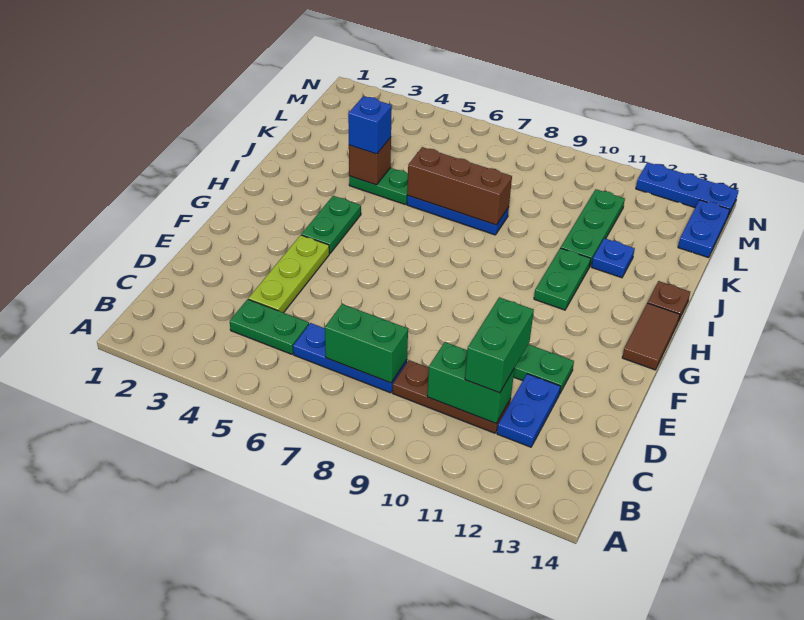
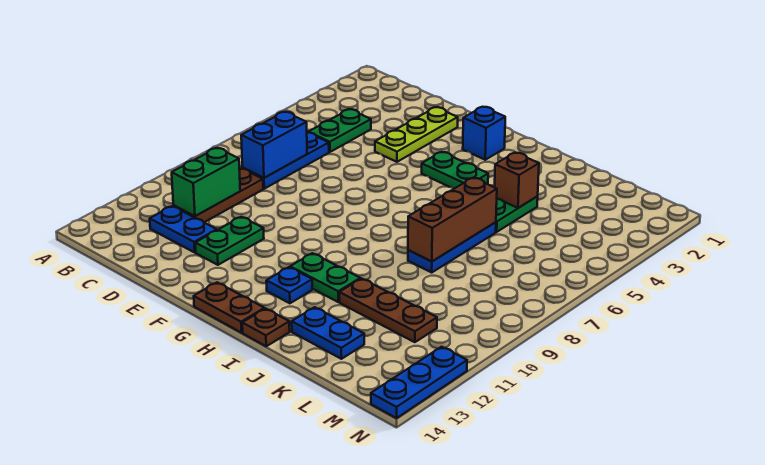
green 1x2 brick [325,304,408,383] -> blue 1x2 brick [241,112,307,178]
green 1x2 brick [465,297,534,393] -> none
lime 1x3 plate [248,235,329,313] -> lime 1x3 plate turned to [375,107,458,162]
brown 1x2 tile [622,303,680,370] -> brown 1x2 plate [194,282,264,333]
blue 1x1 brick [348,96,392,154] -> blue 1x1 brick moved to [463,107,505,160]
green 1x3 plate [561,189,625,267] -> brown 1x3 plate [339,279,437,342]
blue 1x1 plate [591,238,635,278] -> blue 1x1 plate moved to [266,267,312,303]
blue 1x2 plate [678,200,730,258] -> blue 1x2 plate moved to [292,307,364,359]

